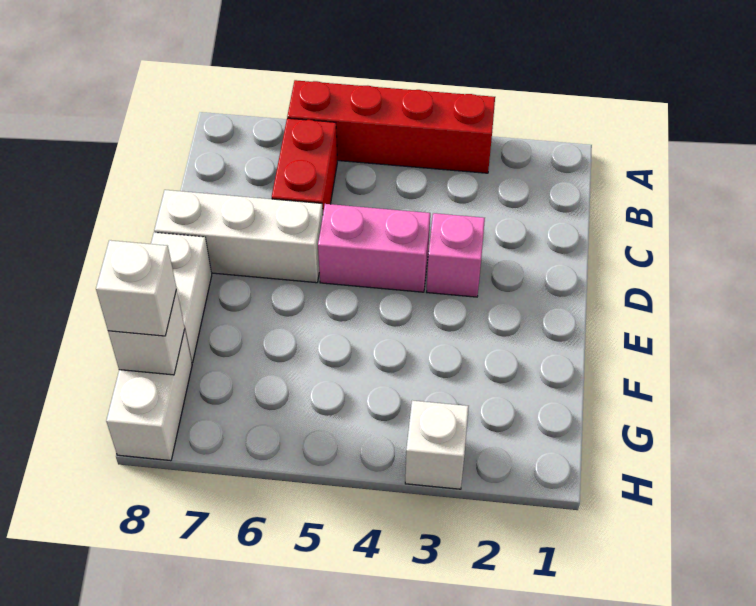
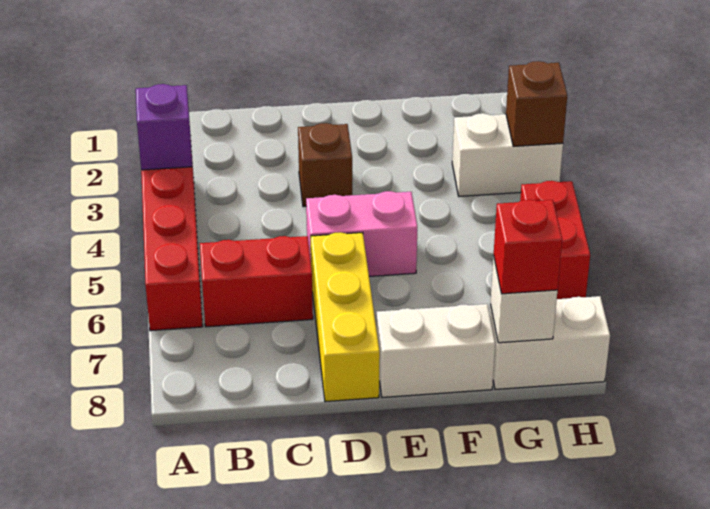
none -> purple 1x1 brick [136,84,192,170]
pink 1x1 brick [427,213,485,297] -> brown 1x1 brick [298,123,352,207]
pink 1x2 brick [318,204,430,292] -> pink 1x2 brick turned to [306,191,417,276]
white 1x3 brick [154,190,323,283] -> yellow 1x3 brick [310,232,380,402]
white 1x1 brick [96,240,177,336] -> red 1x1 brick [494,200,562,294]
white 1x1 brick [405,400,469,489] -> white 1x2 brick [452,113,563,196]
none -> brown 1x1 brick [506,61,567,146]
none -> red 1x2 brick [520,181,590,299]

